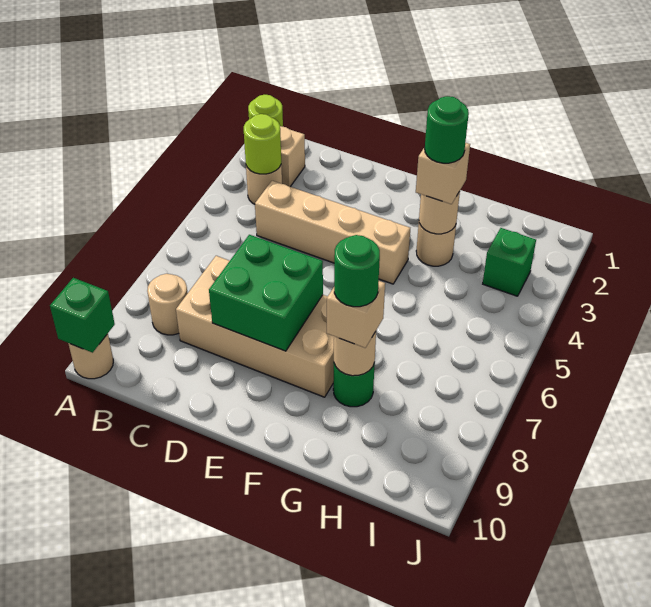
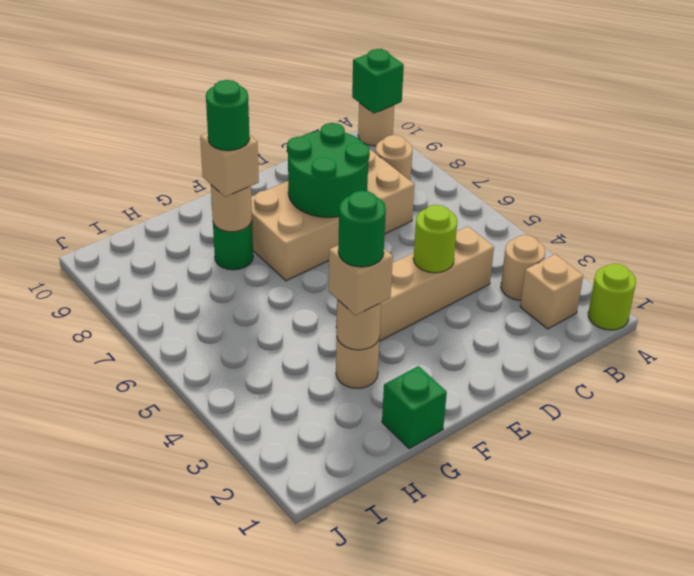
lime 1x1 round brick [244,114,281,174] -> lime 1x1 round brick moved to [413,205,457,273]
green 2x2 brick [209,235,323,351] -> green 2x2 round brick [287,123,370,217]
green 1x1 brick [483,228,536,296] -> green 1x1 brick moved to [382,366,447,449]

